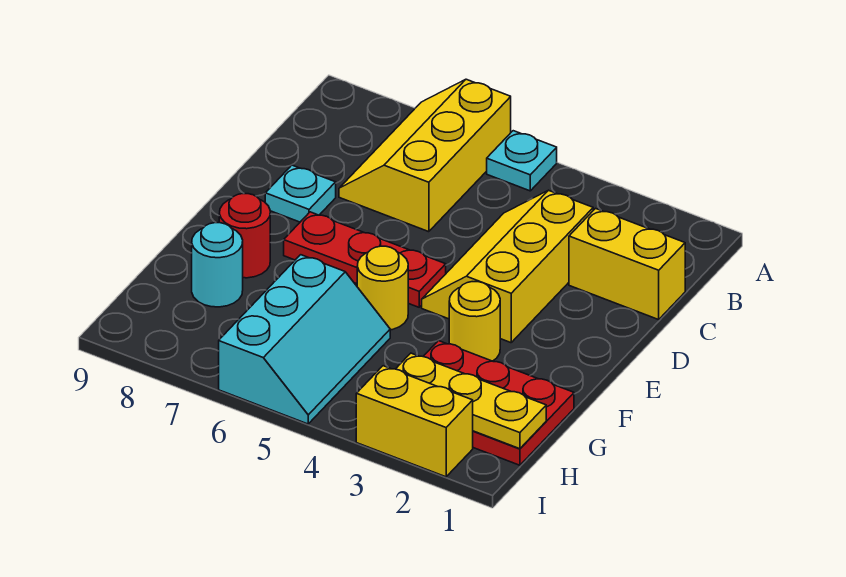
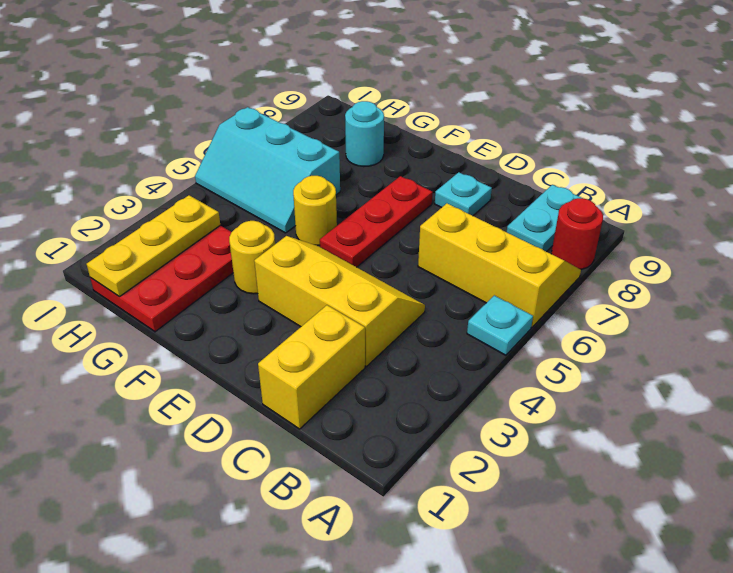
none -> cyan 1x2 plate [507,185,581,252]
red 1x1 round brick [219,194,270,278] -> red 1x1 round brick moved to [552,198,603,269]
yellow 1x2 brick [356,366,473,477] -> none

